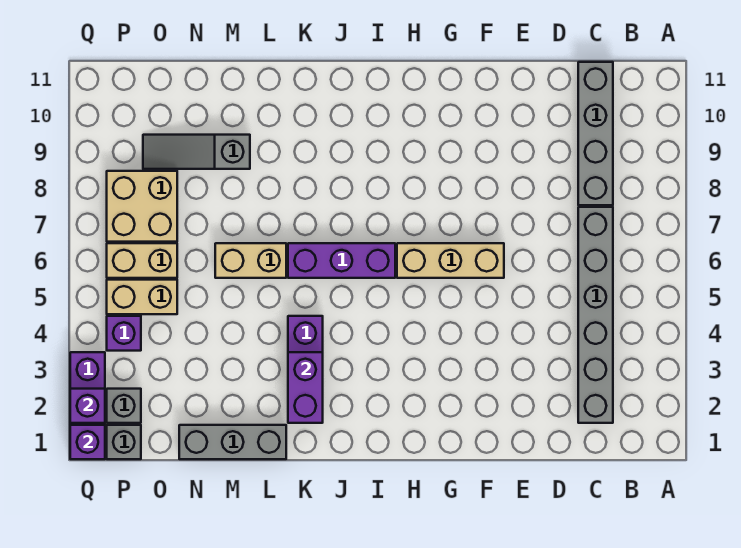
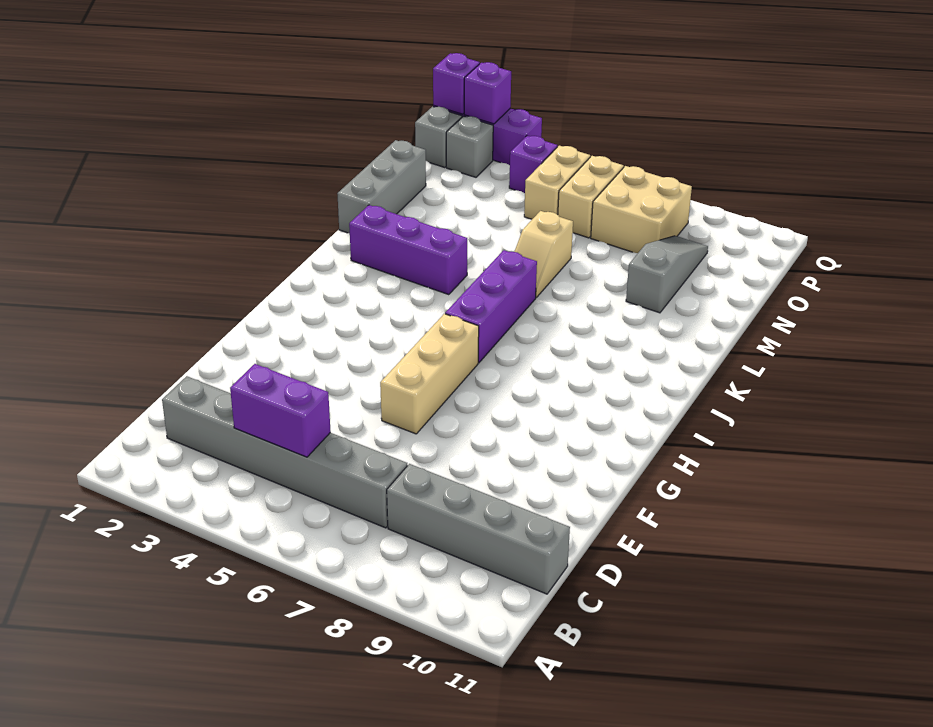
purple 1x2 brick [288,352,323,423] -> purple 1x2 brick moved to [230,364,331,457]
tan 1x2 brick [215,243,286,278] -> tan 1x2 slope [514,211,573,297]

